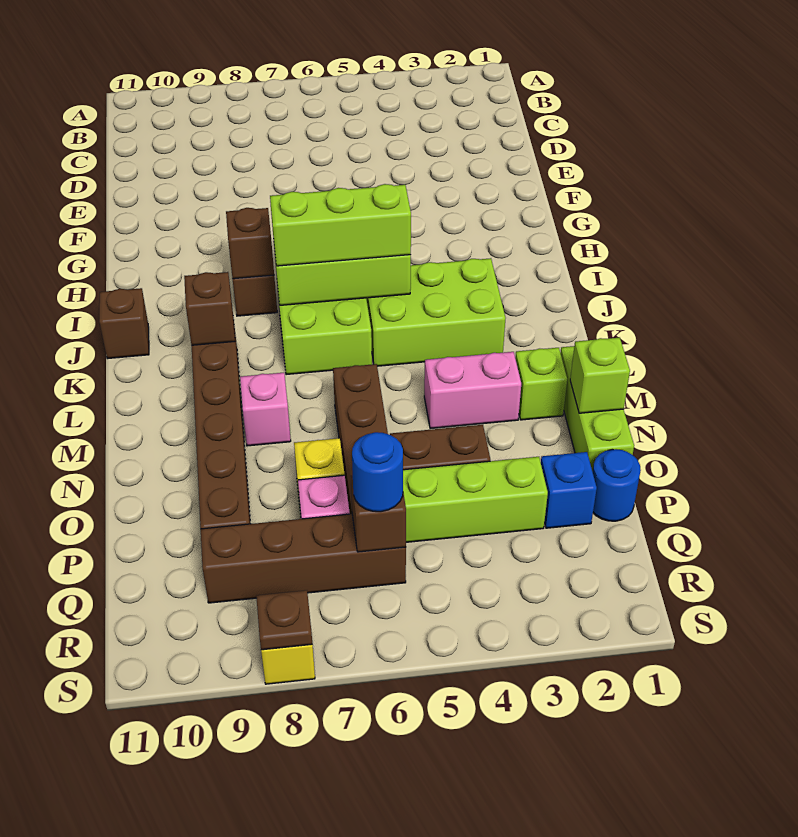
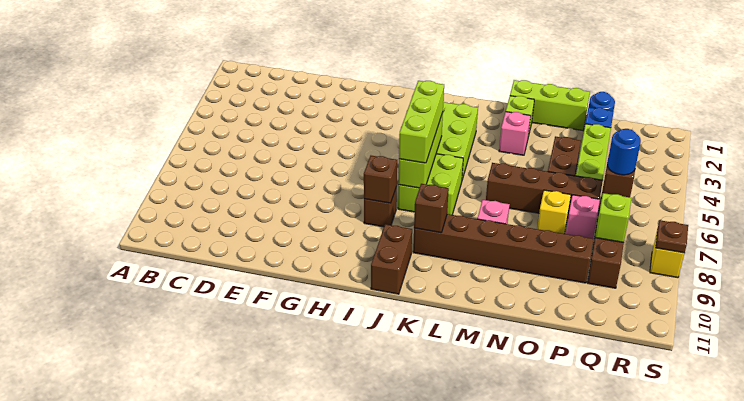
brown 1x1 brick [99,288,149,359] -> brown 1x2 brick [371,224,412,294]
pink 1x2 brick [424,352,521,429] -> pink 1x1 brick [499,112,531,155]
lime 1x1 brick [570,337,630,413] -> lime 1x1 brick moved to [595,193,631,243]

